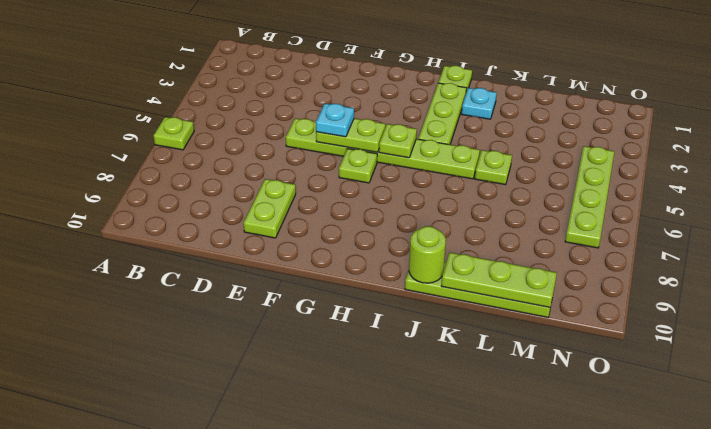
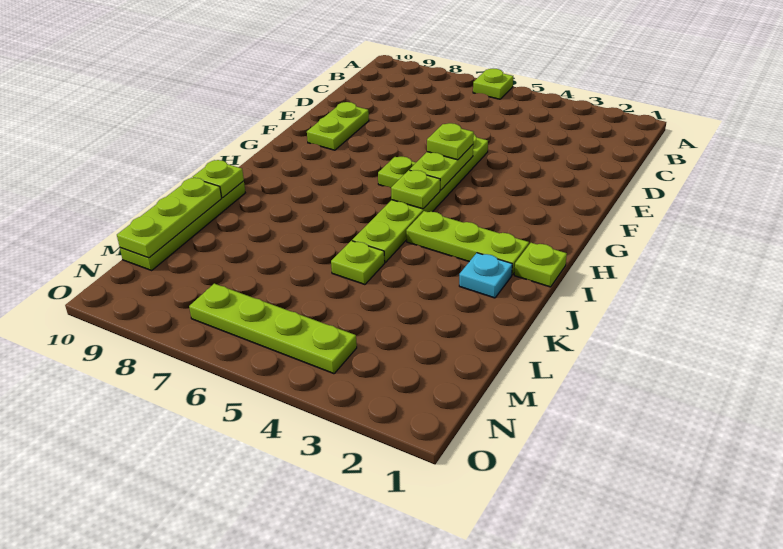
lime 1x2 plate [244,179,296,238] -> lime 1x2 plate turned to [307,102,369,150]
cyan 1x1 plate [316,103,354,137] -> lime 1x1 plate [427,123,474,160]
lime 1x1 round brick [409,226,446,283] -> lime 1x1 plate [193,160,244,198]

